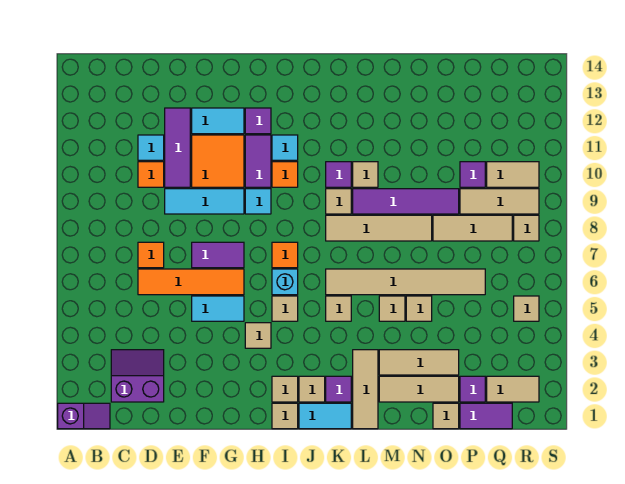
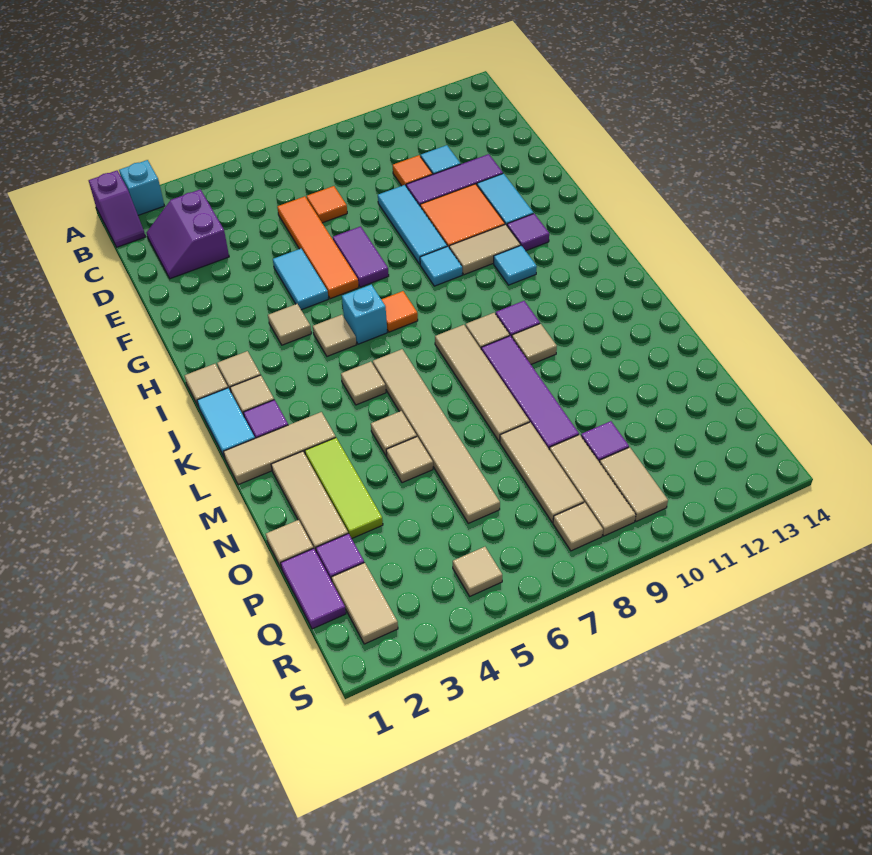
none -> cyan 1x1 brick [119,160,164,215]
purple 2x2 slope [111,350,164,402] -> purple 2x2 slope turned to [146,189,229,279]
purple 1x2 tile [245,135,271,187] -> tan 1x2 tile [449,224,521,275]
orange 1x1 tile [272,162,298,187] -> none
tan 1x3 tile [379,350,459,375] -> lime 1x3 tile [305,438,383,538]

